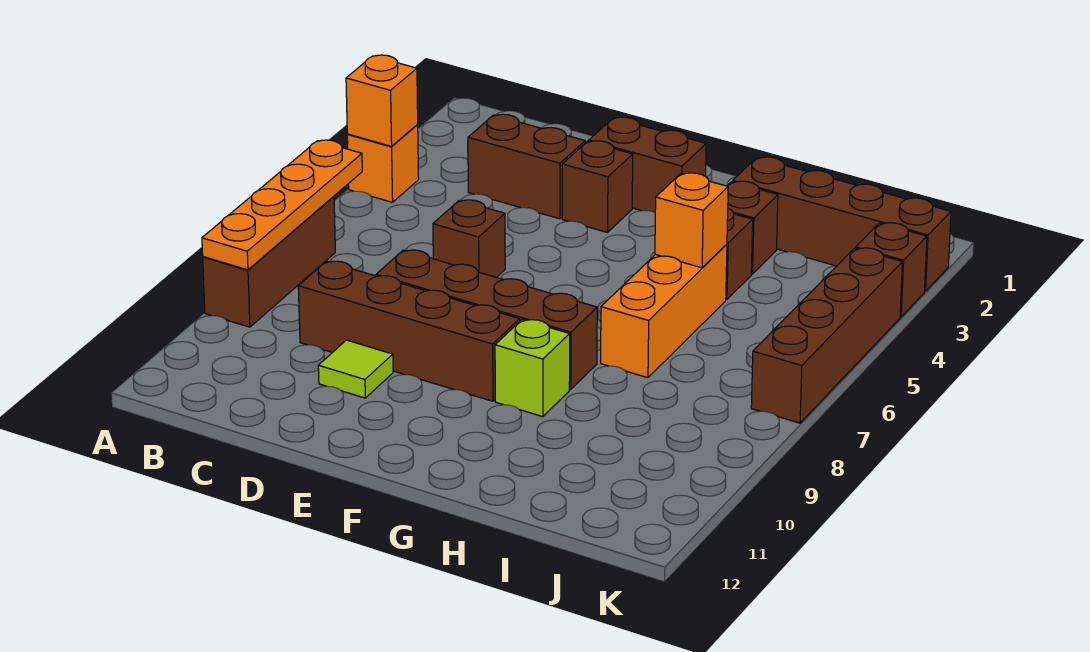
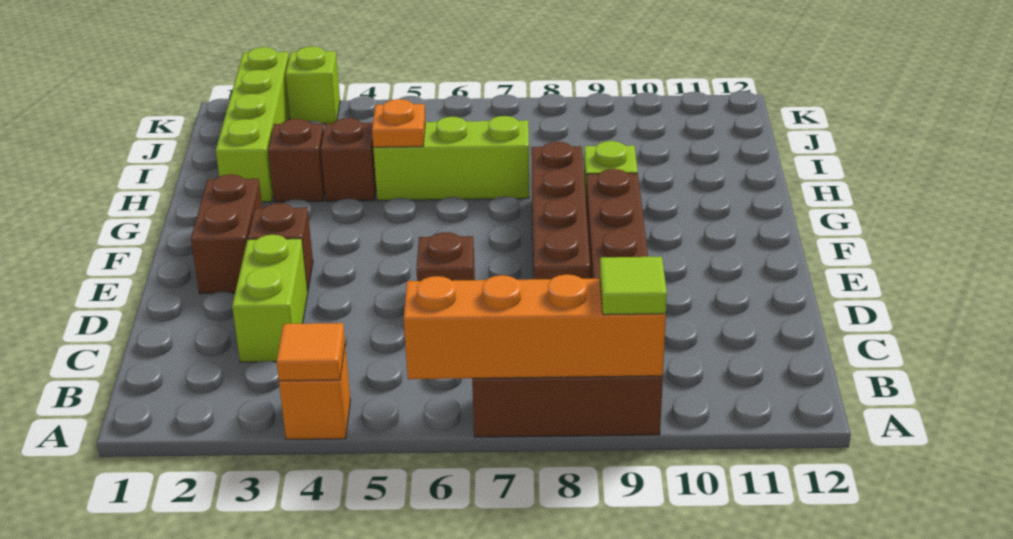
orange 1x1 brick [346,55,418,146] -> orange 1x1 tile [276,323,345,381]
orange 1x4 plate [202,140,362,270] -> orange 1x4 brick [404,274,666,379]
brown 1x2 brick [468,114,585,219] -> lime 1x2 brick [232,235,308,362]
lime 1x1 tile [318,340,393,398] -> lime 1x1 tile moved to [600,257,667,315]
brown 1x4 brick [733,157,951,291] -> lime 1x4 brick [216,47,290,202]
orange 1x3 brick [601,244,727,378] -> lime 1x3 brick [373,116,529,201]
orange 1x1 brick [655,173,728,268] -> orange 1x1 plate [372,99,425,147]
brown 1x1 brick [856,223,927,317] -> lime 1x1 brick [286,47,340,124]
brown 1x4 brick [751,248,902,423] -> none

